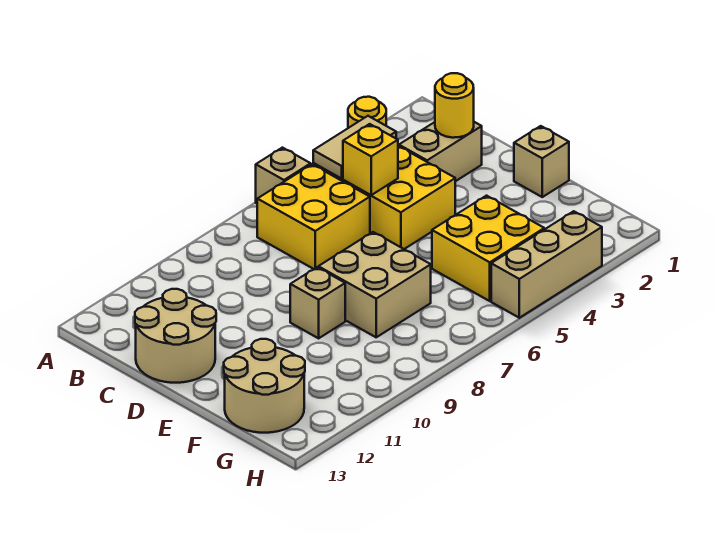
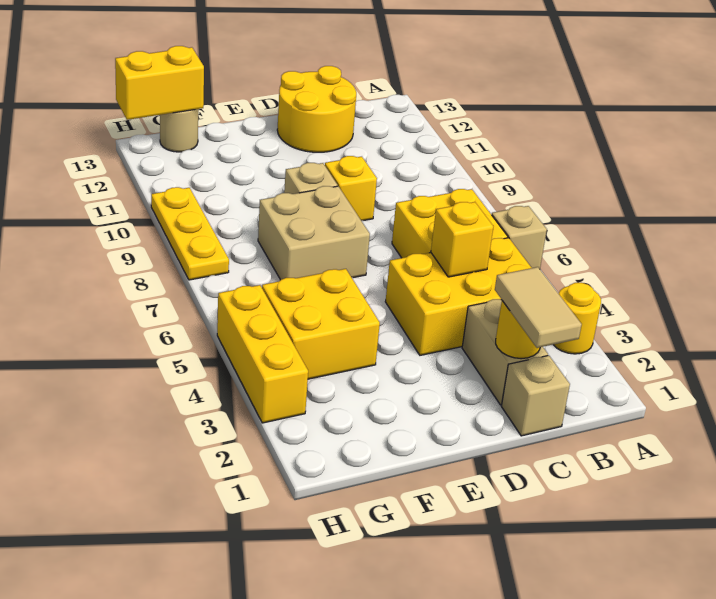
tan 1x2 tile [313,116,396,178] -> tan 1x2 tile moved to [495,267,582,348]
tan 2x2 round brick [135,289,216,383] -> yellow 2x2 round brick [277,66,356,152]
none -> yellow 1x1 brick [325,156,377,221]
tan 1x1 brick [514,126,569,197] -> tan 1x1 brick moved to [501,355,570,436]
tan 2x2 round brick [224,339,305,433] -> tan 1x1 round brick [160,109,198,152]
none -> yellow 1x2 brick [115,46,204,120]
tan 1x3 brick [491,211,602,318] -> yellow 1x3 brick [217,285,308,423]
none -> yellow 1x3 plate [151,187,229,280]

